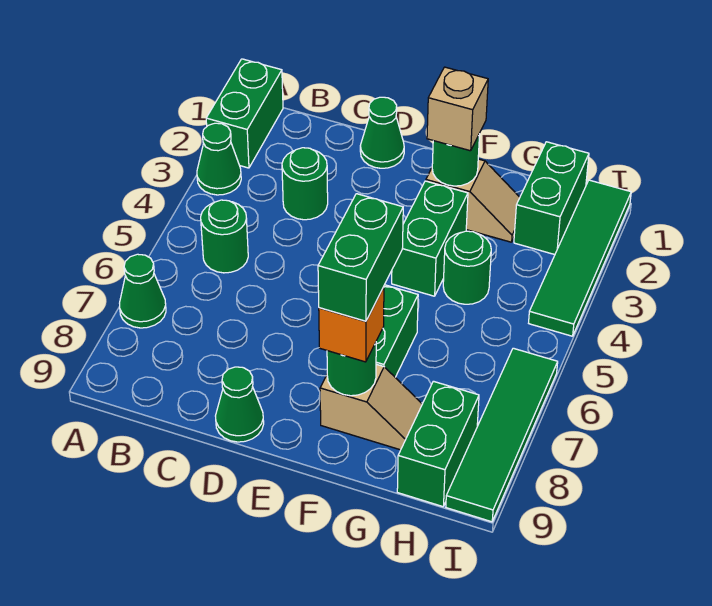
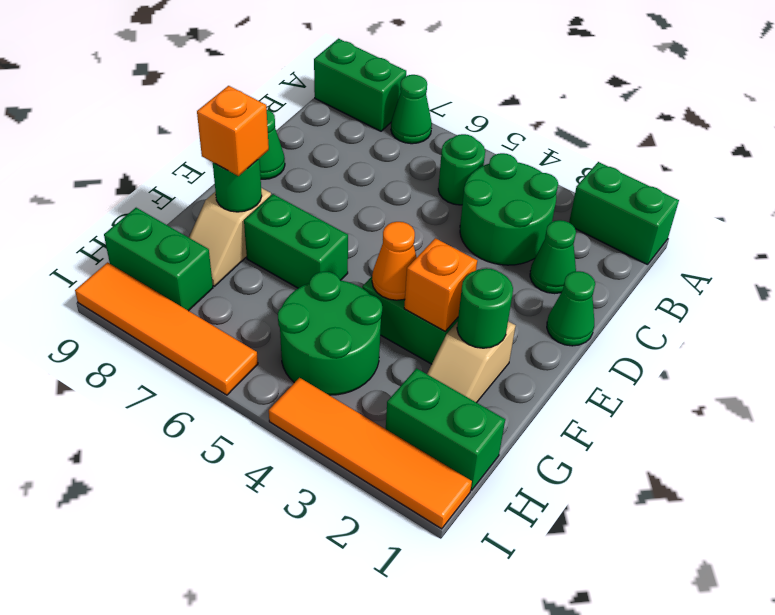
green 1x1 cone [197,123,241,195] -> green 1x1 cone moved to [530,220,576,294]
green 1x1 round brick [282,148,328,220] -> green 2x2 round brick [460,153,558,265]
tan 1x1 brick [427,67,488,151] -> none
none -> orange 1x1 brick [404,238,477,331]
none -> orange 1x1 cone [372,222,417,300]
green 1x2 brick [318,194,403,321] -> green 1x2 brick moved to [314,39,406,131]
green 1x1 round brick [443,231,491,304] -> green 2x2 round brick [278,272,382,395]
green 1x4 tile [529,180,631,336] -> orange 1x4 tile [269,378,472,529]
green 1x4 tile [446,348,558,522] -> orange 1x4 tile [75,262,258,395]

